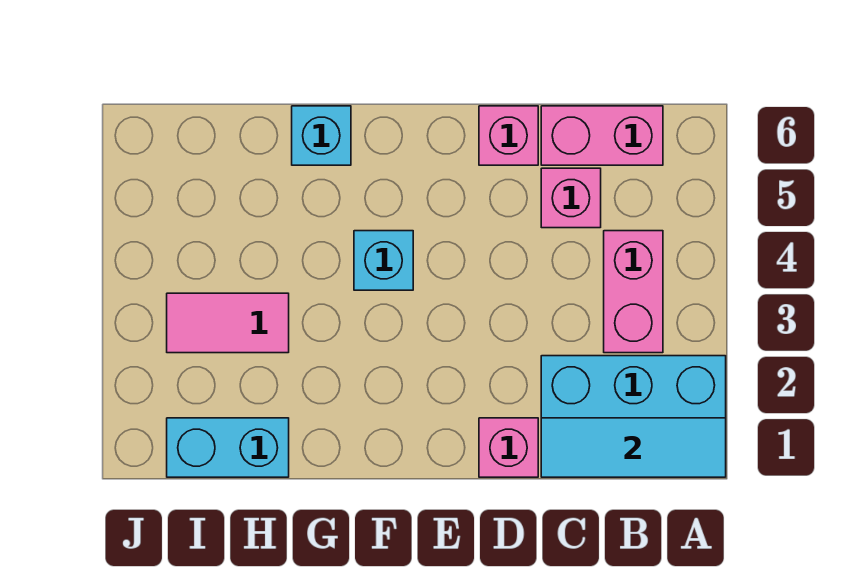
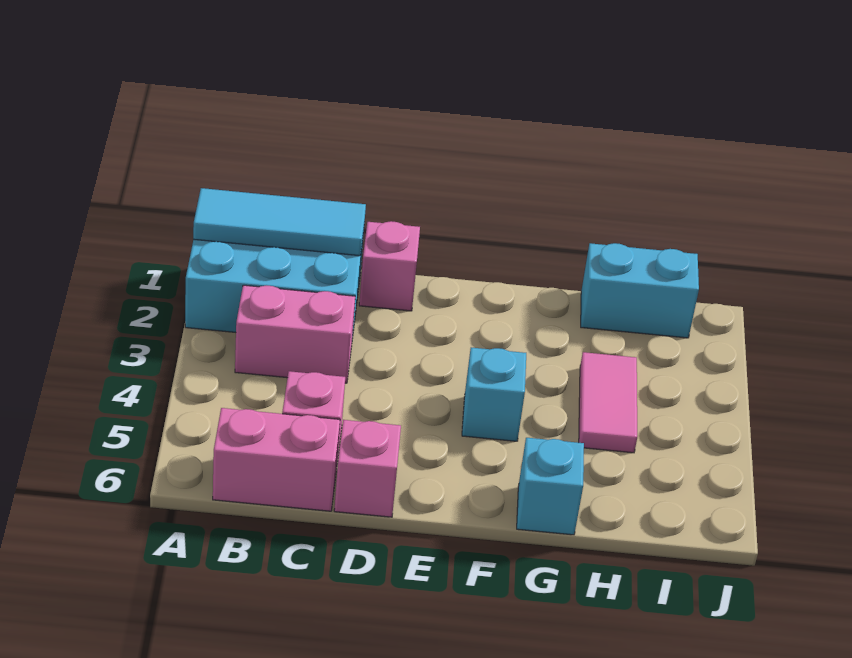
pink 1x2 brick [604,231,663,353] -> pink 1x2 brick turned to [235,285,355,383]
pink 1x2 tile [167,293,289,353] -> pink 1x2 tile turned to [579,352,637,453]

